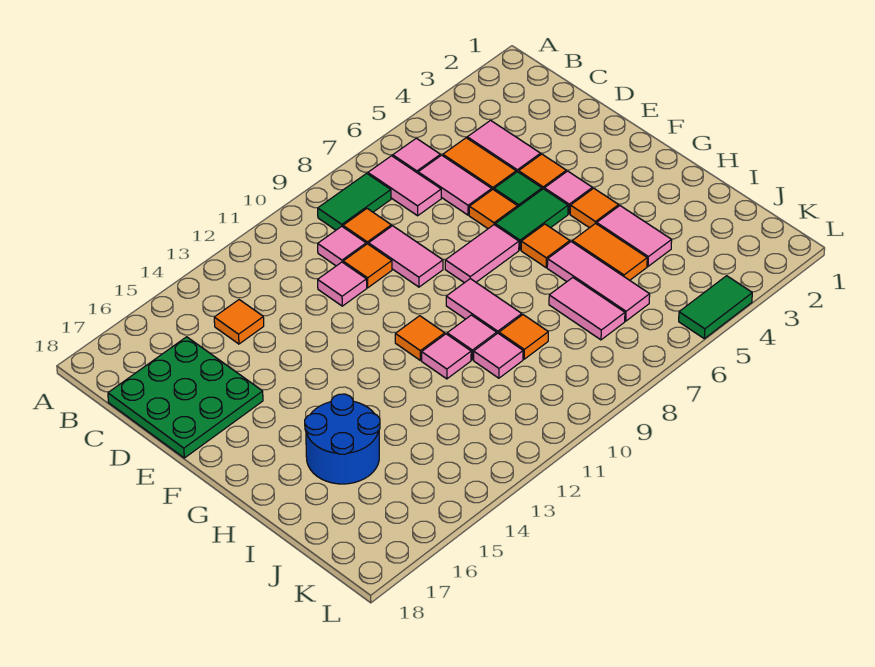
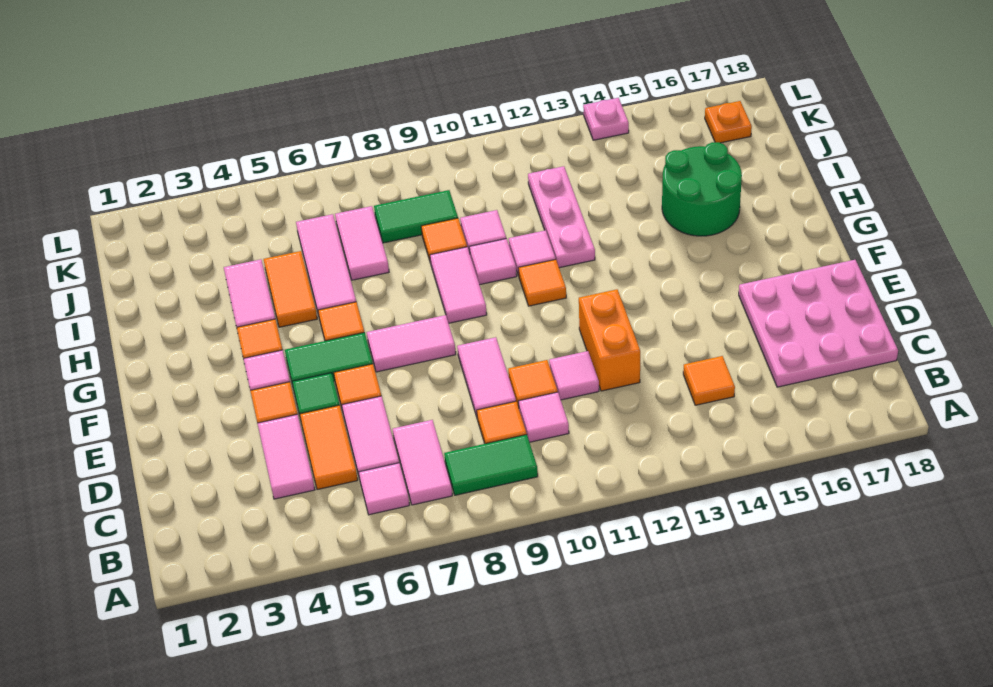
green 3x3 plate [108,337,263,458] -> pink 3x3 plate [739,260,898,387]
none -> orange 1x2 brick [579,289,640,391]
none -> pink 1x3 plate [528,166,595,268]
blue 2x2 round brick [305,394,380,484] -> green 2x2 round brick [662,142,742,236]
none -> orange 1x1 plate [705,101,752,143]
green 1x2 tile [679,276,752,339] -> green 1x2 tile moved to [374,190,458,243]
none -> pink 1x1 plate [583,98,629,140]

